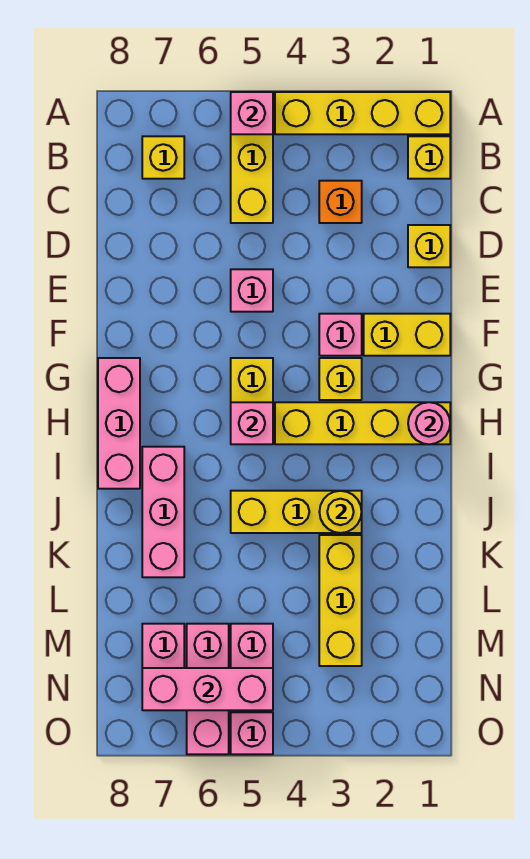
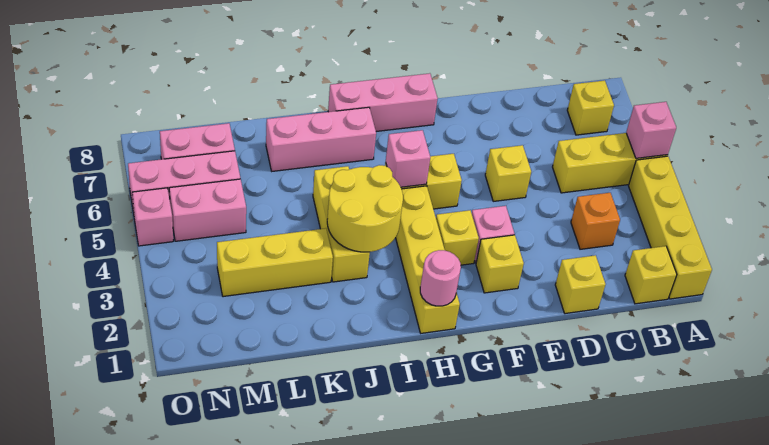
pink 1x1 brick [231,269,273,312] -> yellow 1x1 brick [485,145,531,201]
yellow 1x2 brick [364,314,450,356] -> yellow 1x1 brick [476,235,524,293]
yellow 1x1 round brick [319,491,362,533] -> yellow 2x2 round brick [327,165,403,252]
pink 1x3 brick [142,668,273,710] -> none

